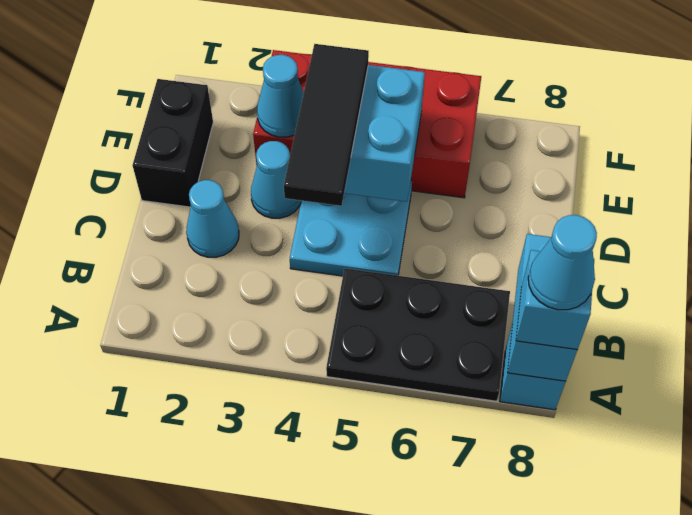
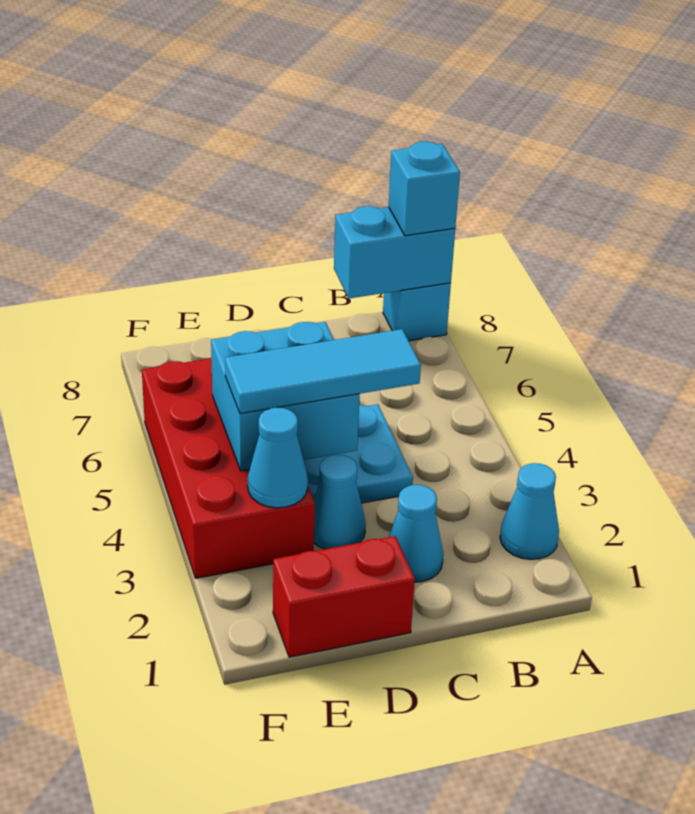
black 2x3 plate [326,268,510,401] -> none
cyan 1x1 cone [528,215,597,310] -> cyan 1x1 cone moved to [500,463,559,560]
black 1x3 tile [284,44,369,206] -> cyan 1x3 tile [225,329,421,414]
black 1x2 brick [133,79,213,207] -> red 1x2 brick [273,536,415,657]

